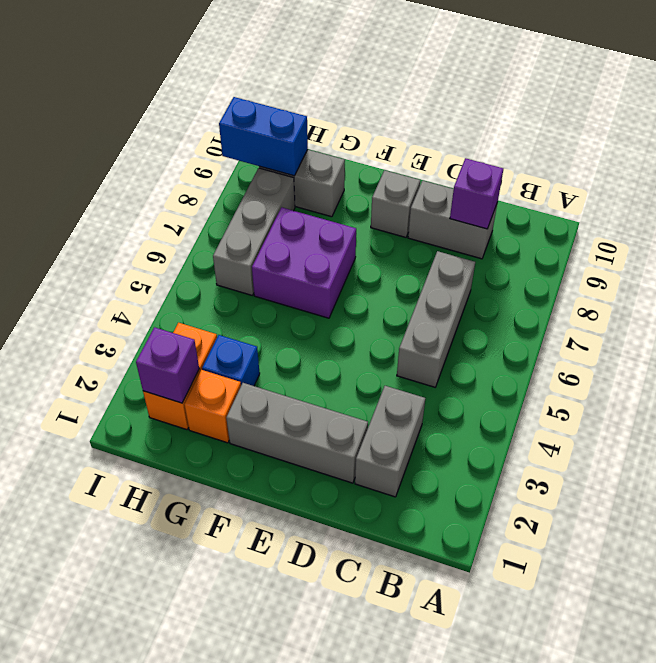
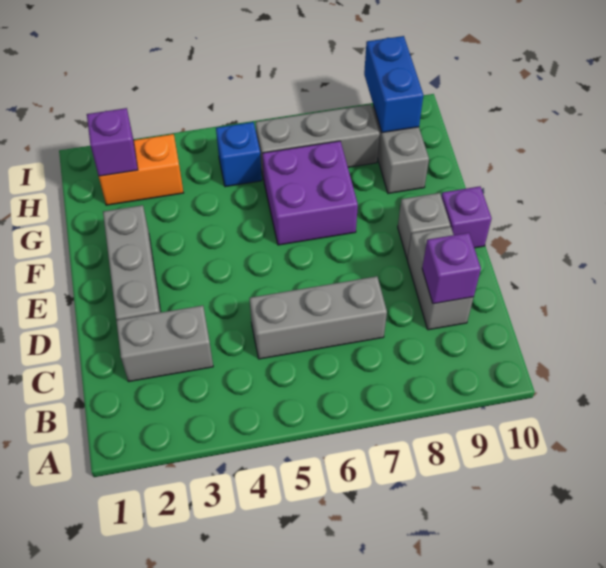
none -> purple 1x1 brick [441,186,492,248]
orange 1x1 brick [184,370,241,443] -> none
blue 1x1 brick [202,335,260,386] -> blue 1x1 brick moved to [216,122,262,187]

